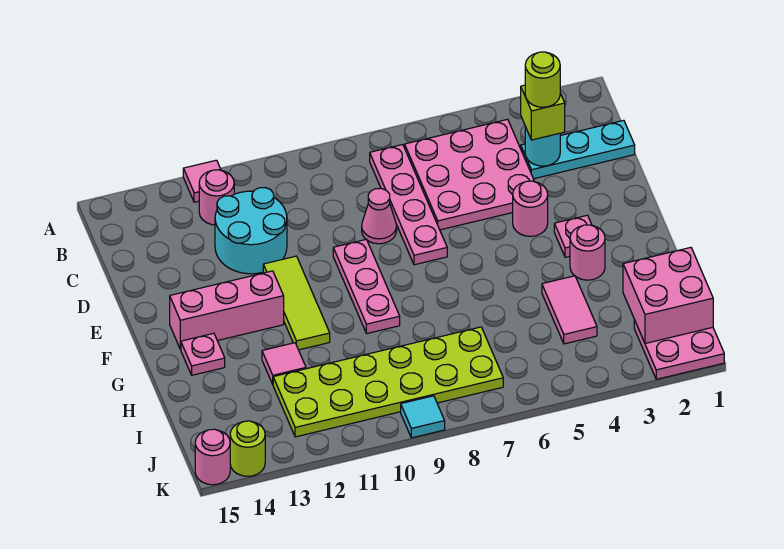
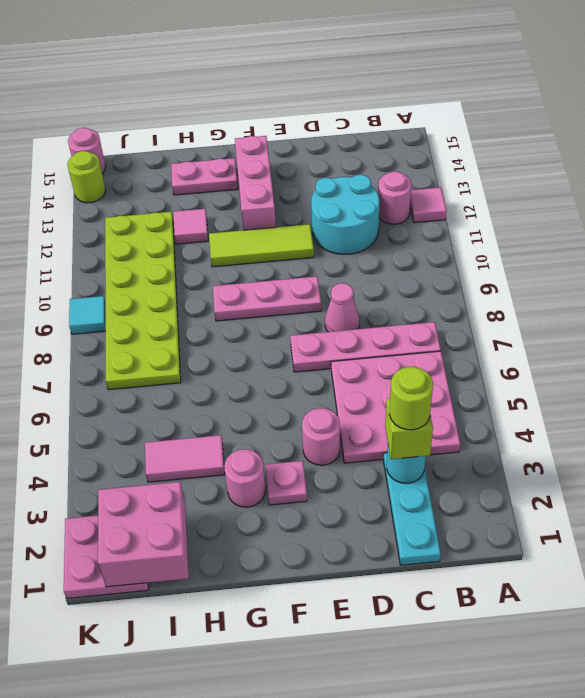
pink 1x1 plate [181,333,225,375] -> pink 1x2 plate [171,158,238,195]

